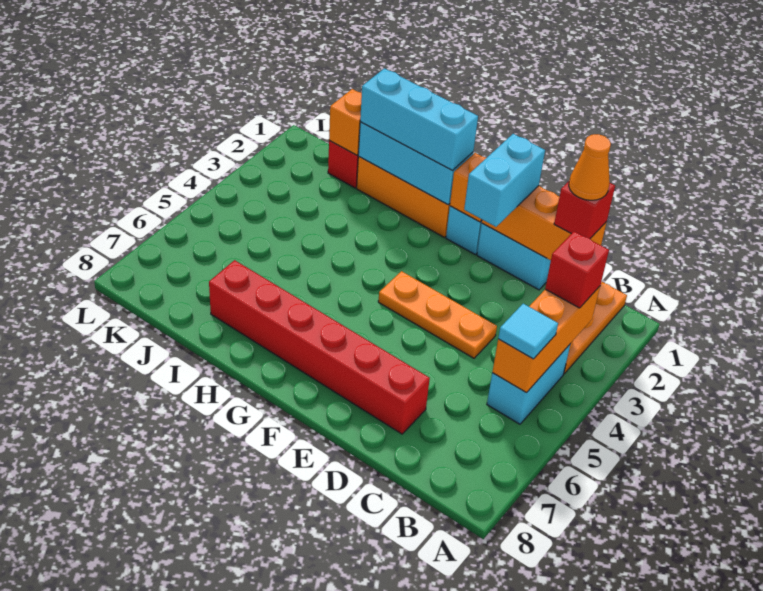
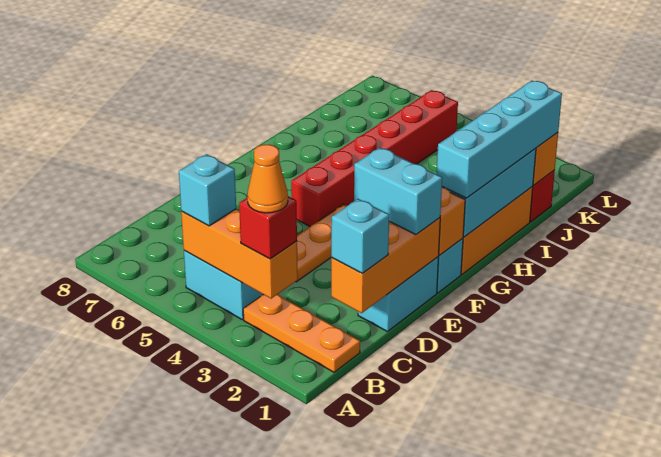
cyan 1x1 tile [498,304,558,359] -> cyan 1x1 brick [179,154,236,226]
red 1x1 brick [554,181,615,239] -> cyan 1x1 brick [331,199,389,273]
orange 1x1 cone [569,134,611,200] -> orange 1x1 cone moved to [247,145,288,213]
red 1x6 brick [209,260,430,434] -> red 1x6 brick moved to [291,90,458,226]
cyan 1x3 brick [360,68,478,170] -> cyan 1x4 brick [437,81,562,198]

